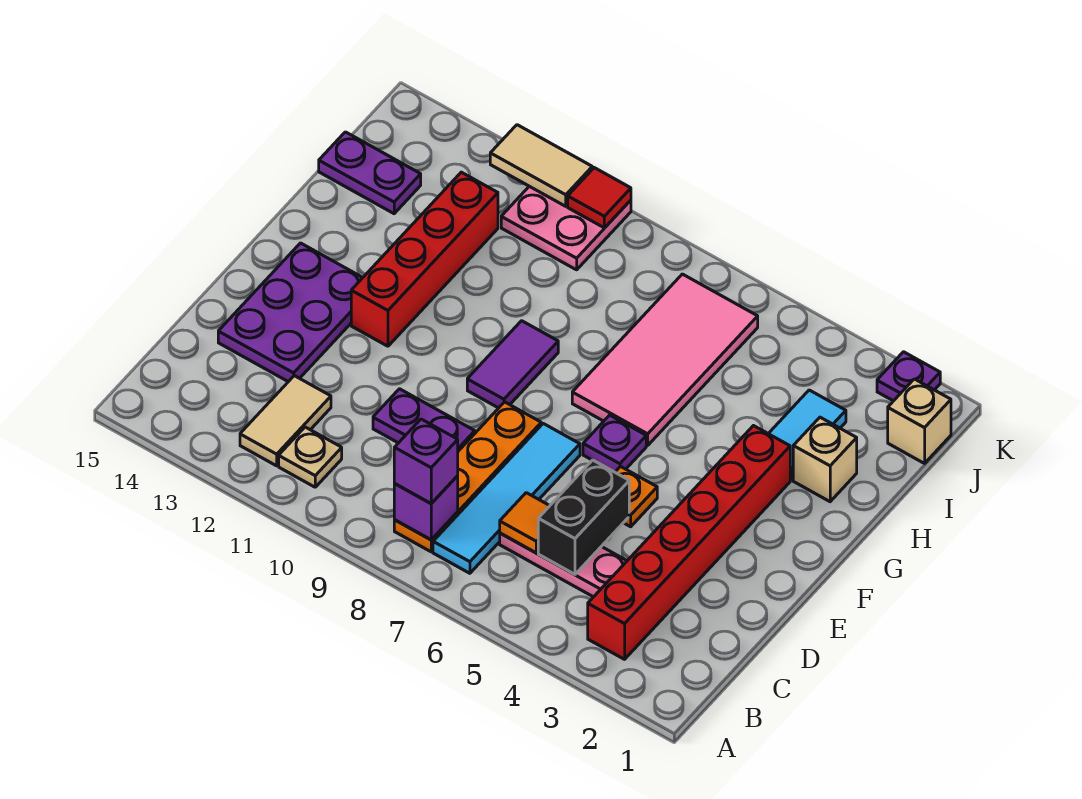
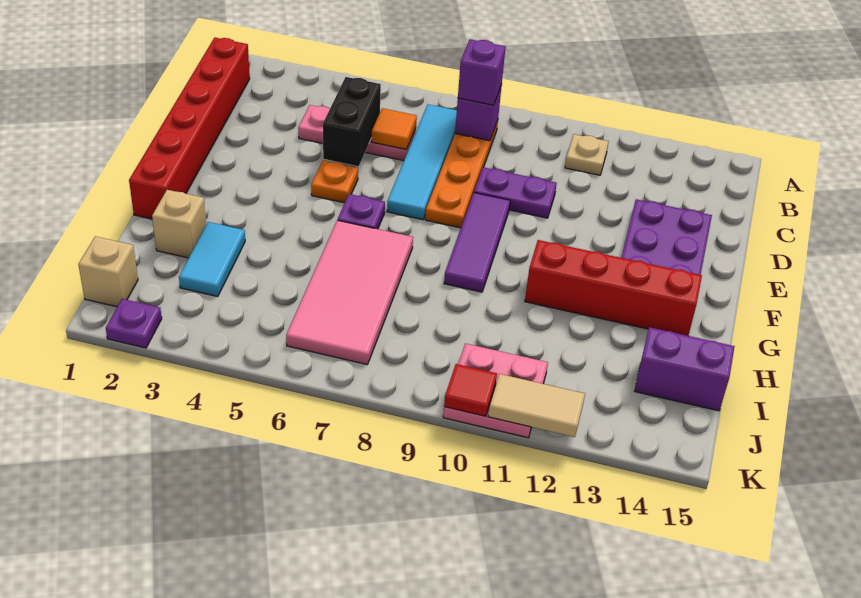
red 1x6 brick [588,426,790,659] -> red 1x6 brick moved to [129,38,250,219]
tan 1x2 tile [240,376,331,466] -> none
purple 1x2 tile [467,321,558,408] -> purple 1x3 tile [444,193,510,292]
red 1x4 brick [351,172,498,346] -> red 1x4 brick turned to [525,240,702,336]
purple 1x2 plate [319,132,421,214] -> purple 1x2 brick [635,327,735,411]

